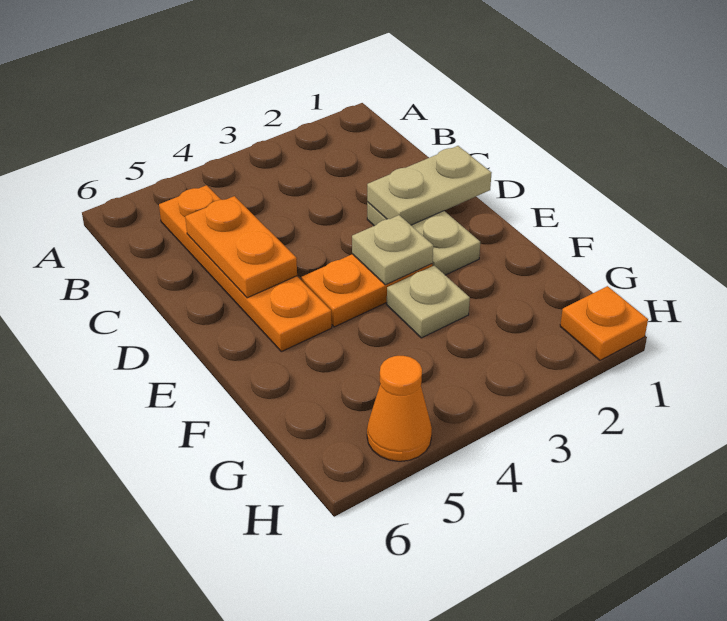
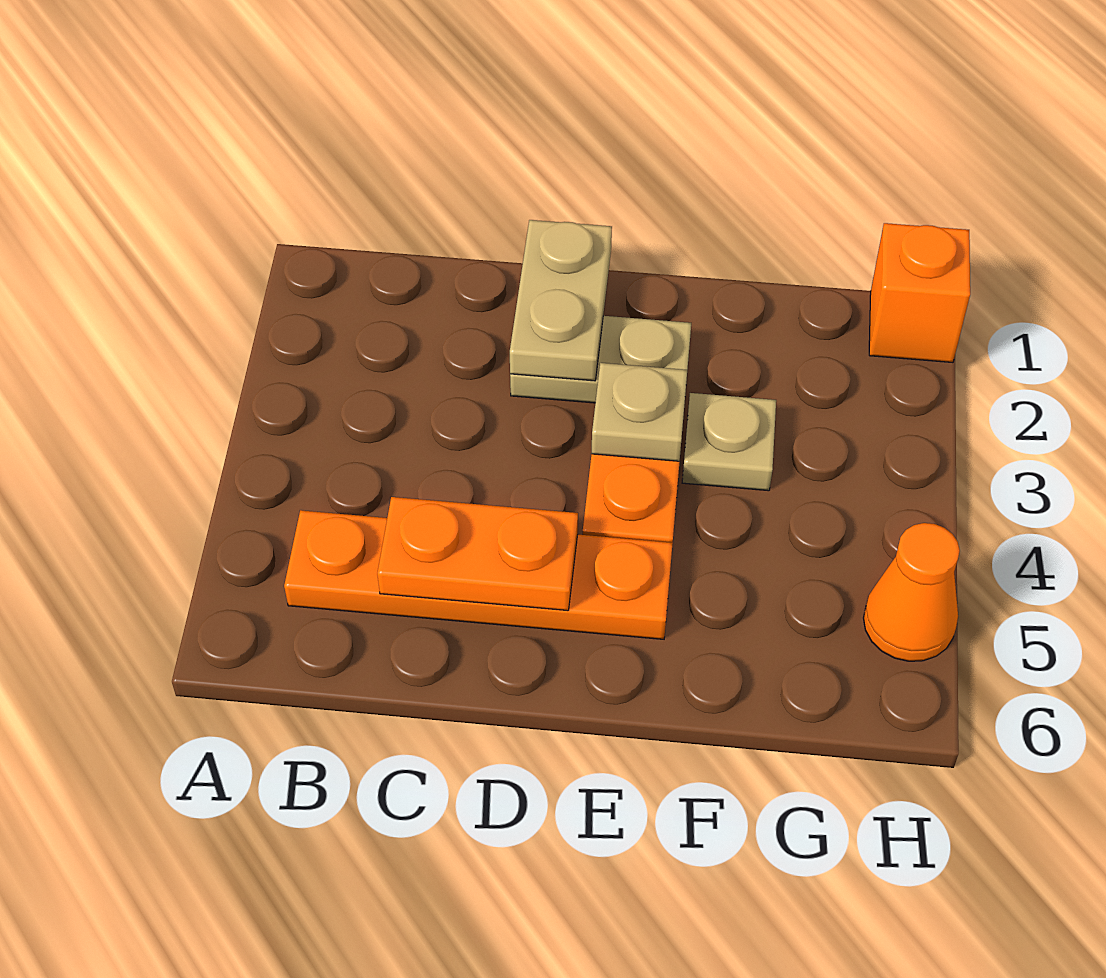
orange 1x1 plate [560,286,648,360] -> orange 1x1 brick [869,223,970,362]

